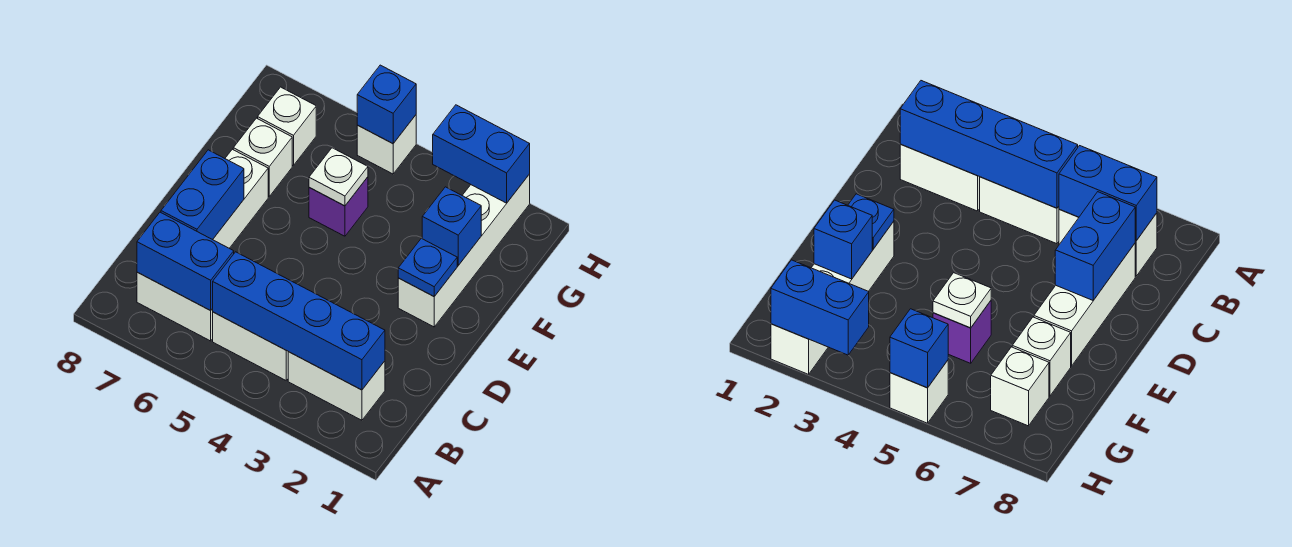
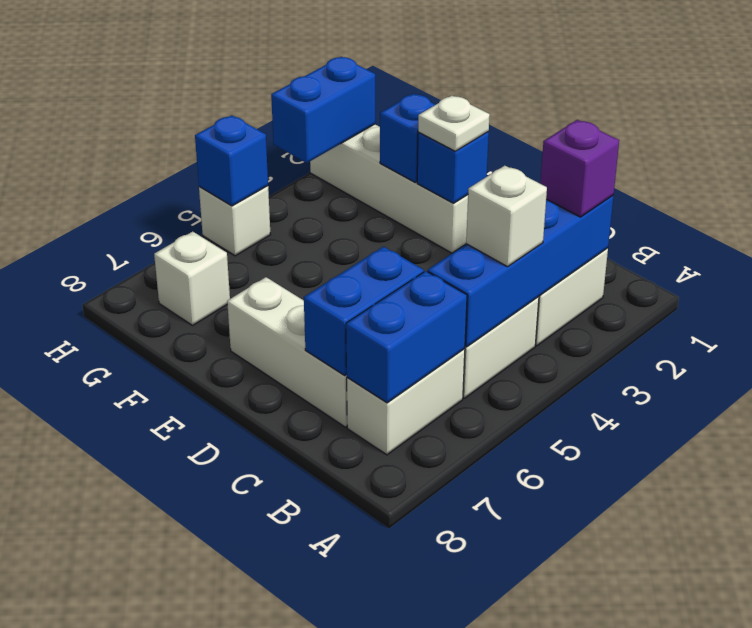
blue 1x2 brick [161,150,244,240] -> blue 1x2 brick turned to [304,247,424,375]
blue 1x1 plate [398,238,457,296] -> blue 1x1 brick [417,132,489,203]
purple 1x1 brick [309,177,368,236] -> purple 1x1 brick moved to [540,120,619,217]
white 1x1 plate [309,148,368,206] -> white 1x1 plate moved to [418,95,490,151]
white 1x1 brick [233,118,292,196] -> white 1x1 brick moved to [466,166,547,267]

